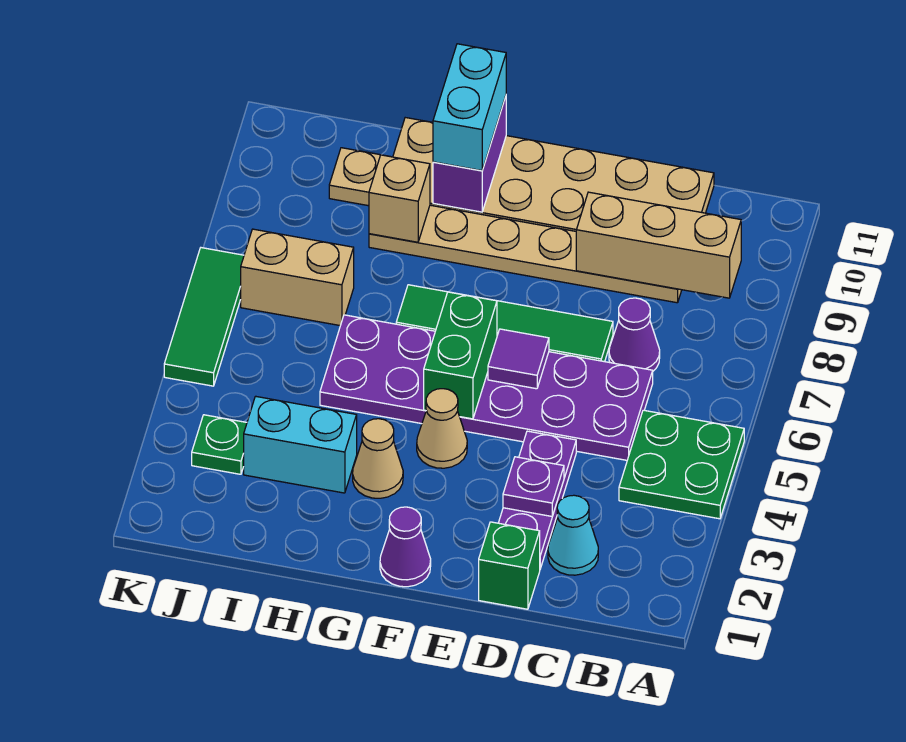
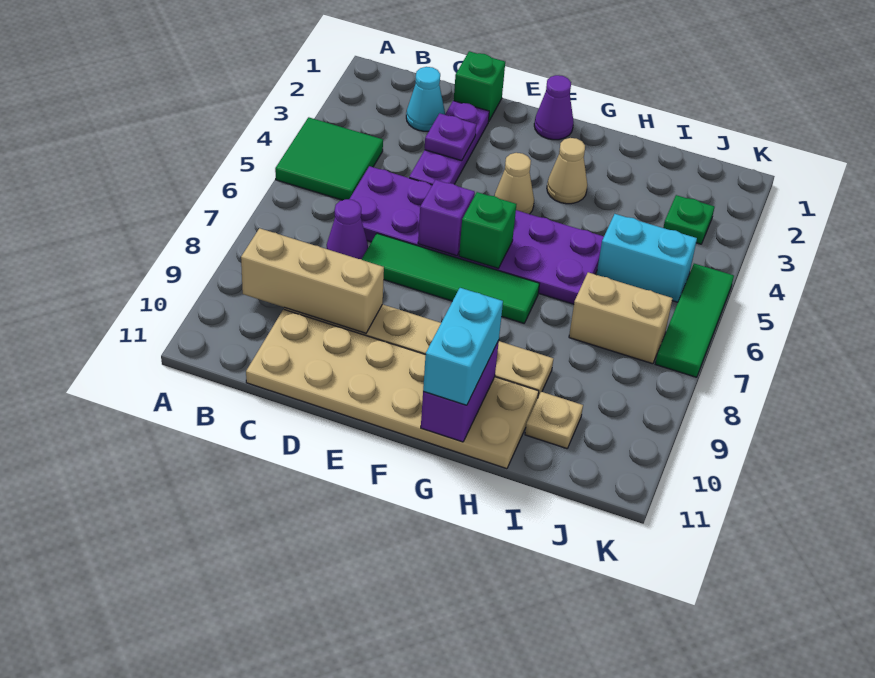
green 2x2 plate [619,410,744,519] -> green 2x2 tile [275,117,383,200]
purple 1x1 tile [488,329,549,389] -> purple 1x1 brick [418,180,475,256]
green 1x2 brick [424,292,497,419] -> green 1x1 brick [459,192,516,268]
cyan 1x2 brick [244,396,357,493] -> cyan 1x2 brick moved to [597,214,697,302]
tan 1x1 brick [369,155,430,242] -> none

